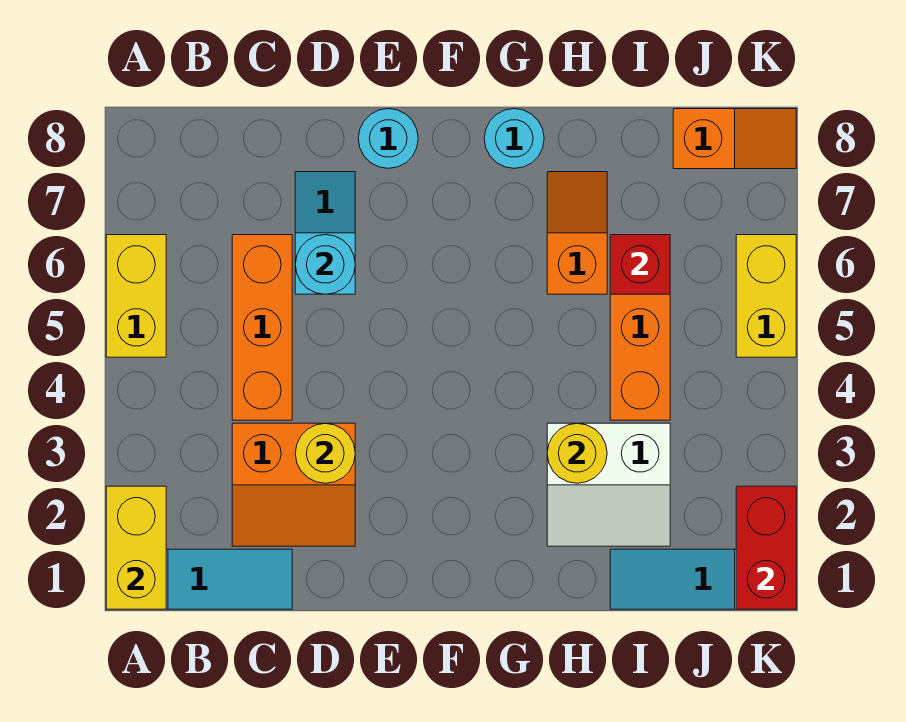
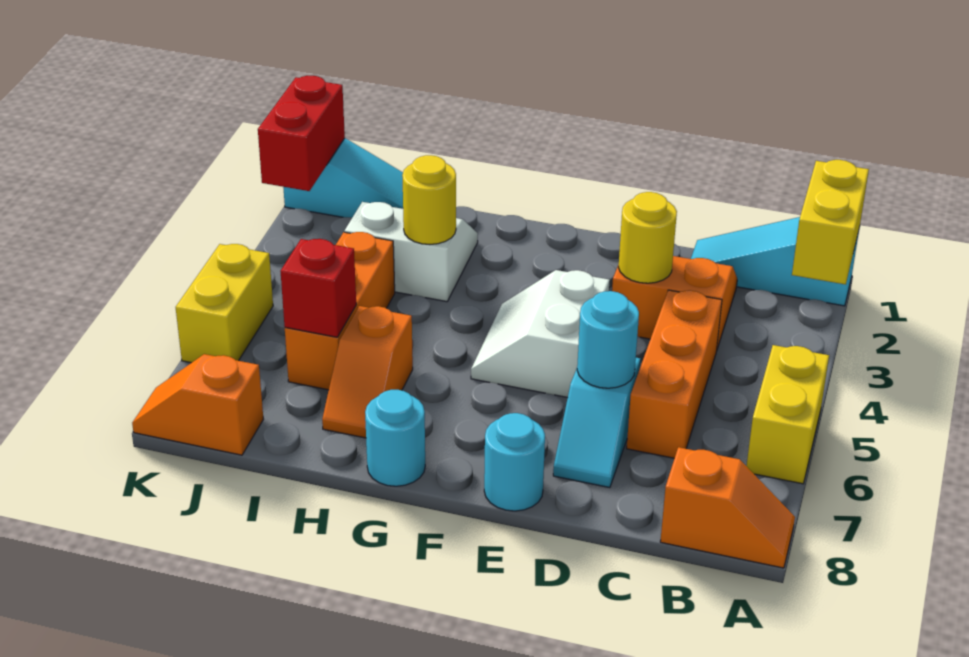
none -> orange 1x2 slope [660,447,795,568]
none -> white 2x2 slope [471,270,610,398]

